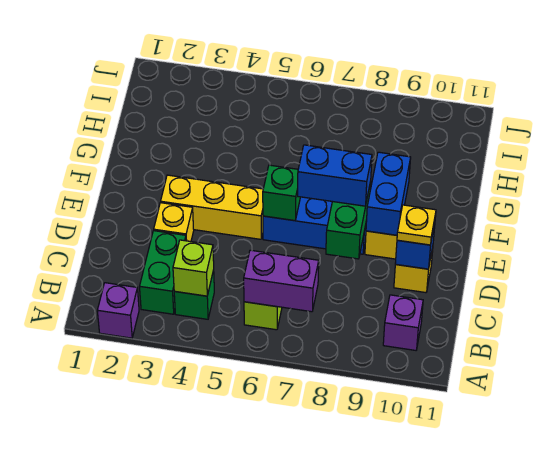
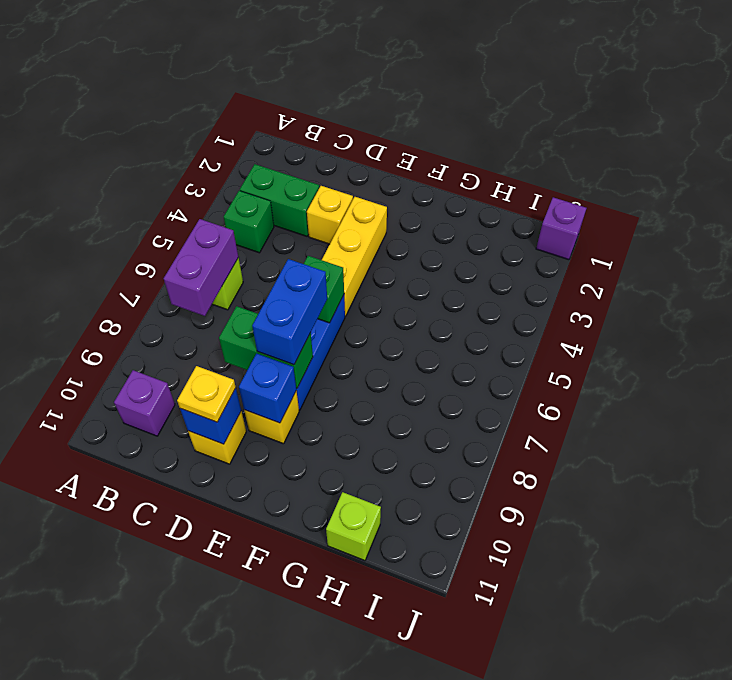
purple 1x1 brick [97,283,139,338] -> purple 1x1 brick moved to [536,197,586,260]
lime 1x1 brick [173,240,214,296] -> lime 1x1 brick moved to [326,492,381,560]
blue 1x2 brick [366,152,411,235] -> blue 1x1 brick [239,354,296,423]

